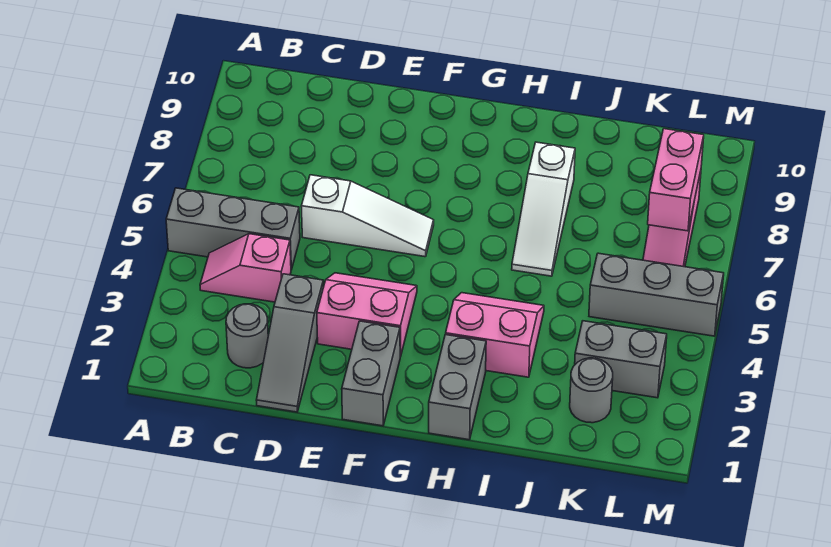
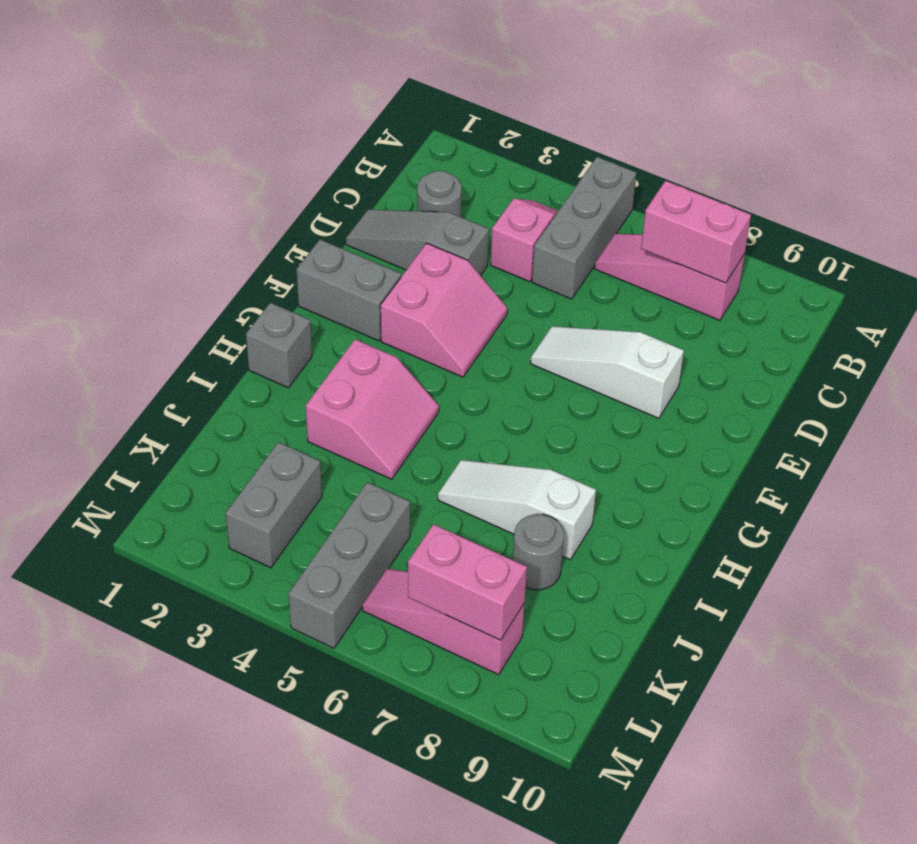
none -> pink 1x3 slope [595,234,745,320]
none -> pink 1x2 brick [641,181,751,283]
white 1x3 slope [301,175,434,257] -> white 1x3 slope turned to [530,326,684,418]
grey 1x2 brick [429,335,486,440] -> grey 1x1 brick [246,303,312,388]
grey 1x1 round brick [570,358,613,423] -> grey 1x1 round brick moved to [513,514,564,590]

